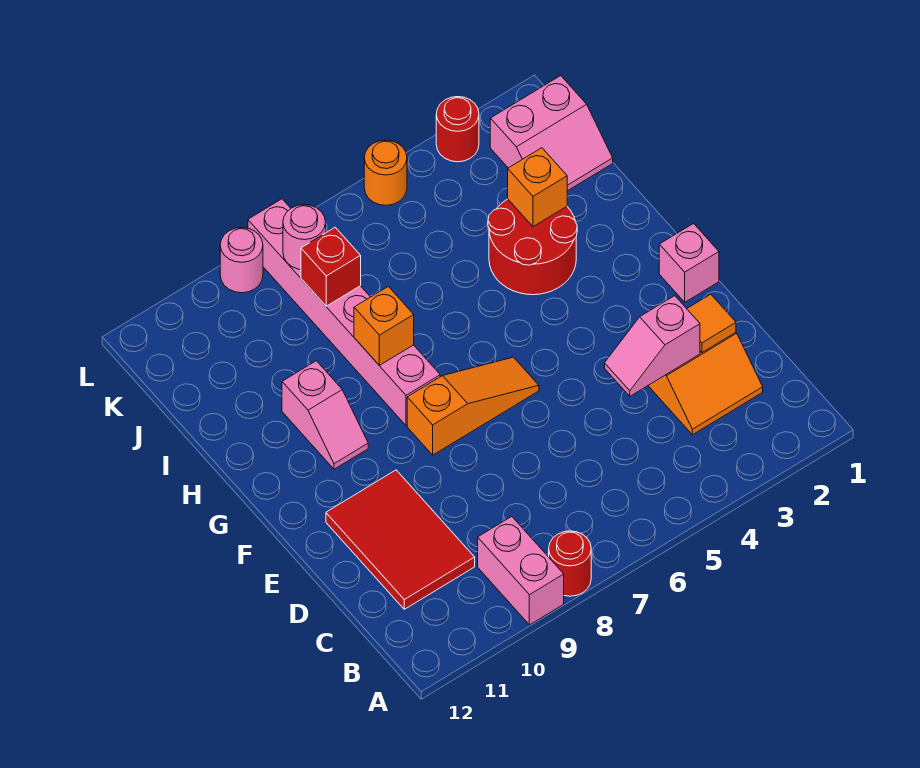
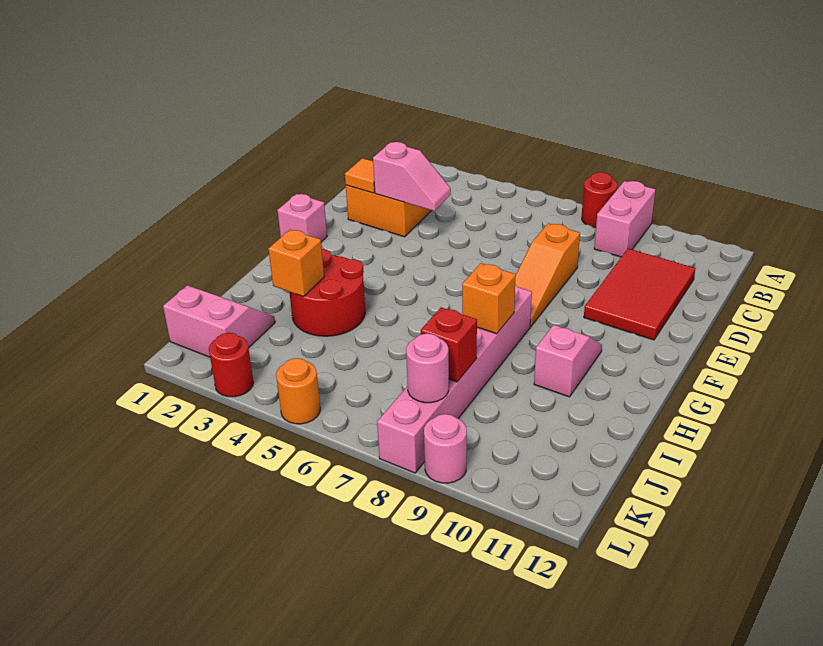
orange 1x3 slope [407,357,539,455] -> orange 1x3 slope turned to [515,223,580,327]

